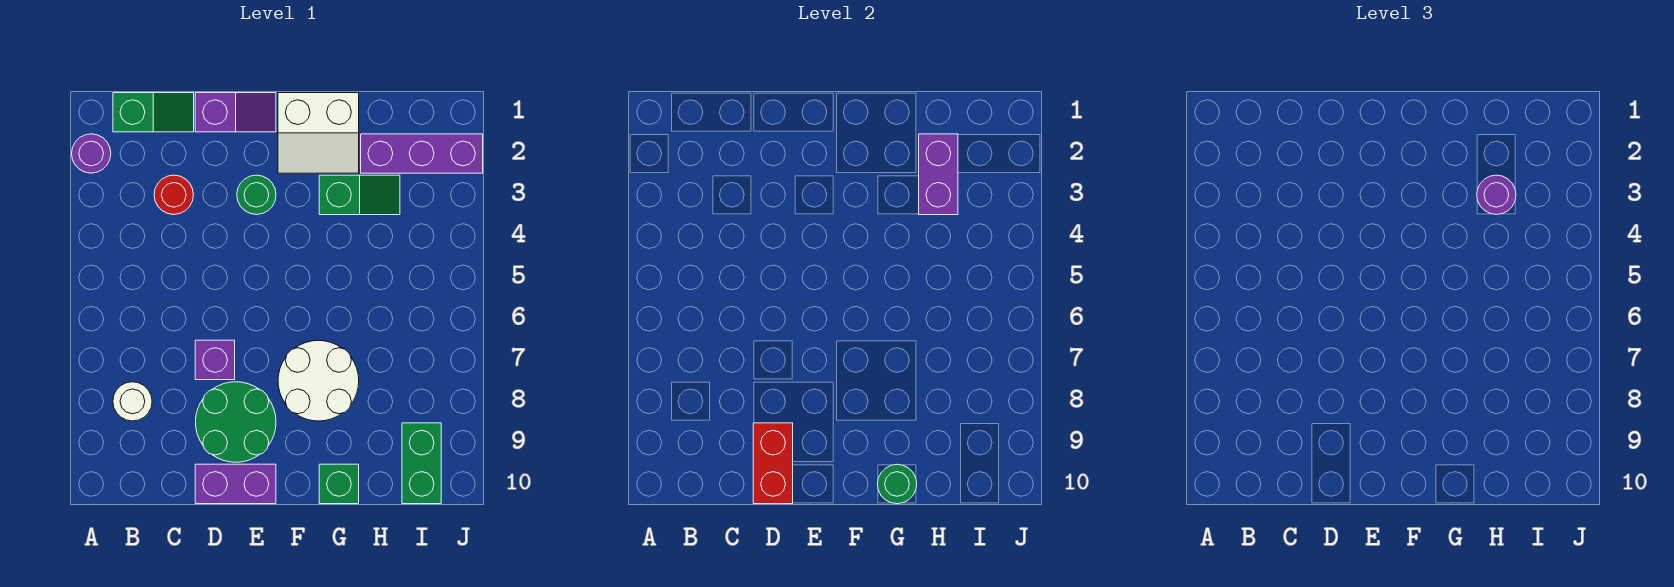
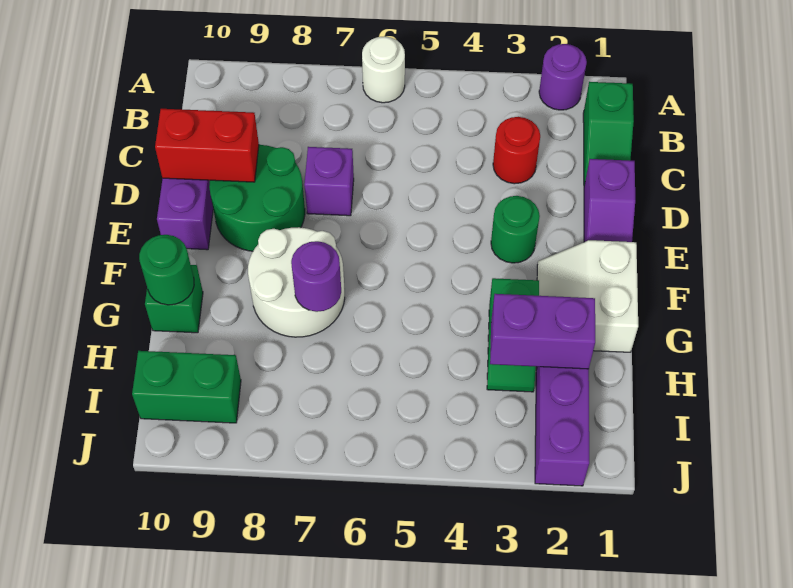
white 1x1 round brick [113,382,152,421] -> white 1x1 round brick moved to [362,36,405,103]
purple 1x1 round brick [1477,175,1516,215] -> purple 1x1 round brick moved to [291,241,341,312]

